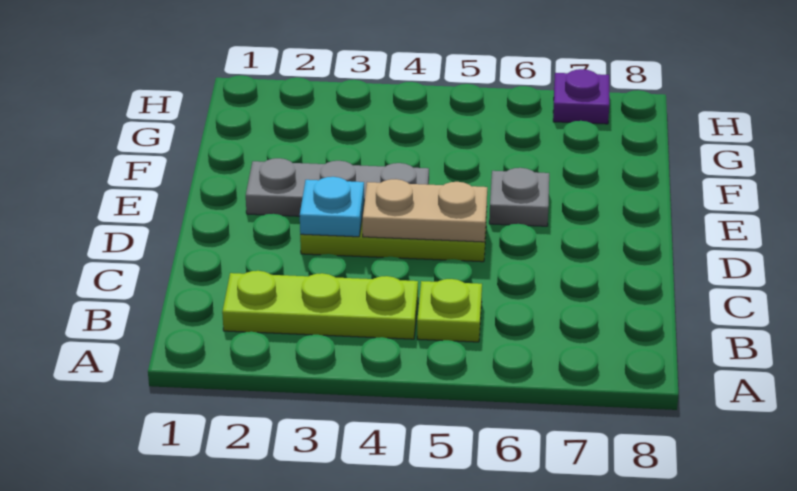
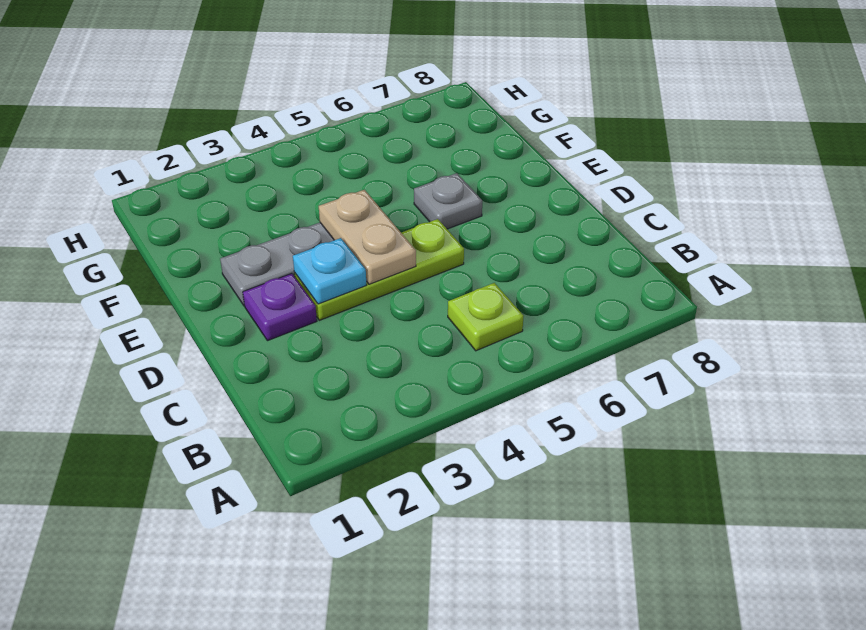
lime 1x3 plate [222,271,418,339] -> none
tan 1x2 plate [362,179,487,242] -> tan 1x2 plate turned to [319,190,416,284]
purple 1x1 plate [553,69,609,124] -> purple 1x1 plate moved to [243,273,317,341]

